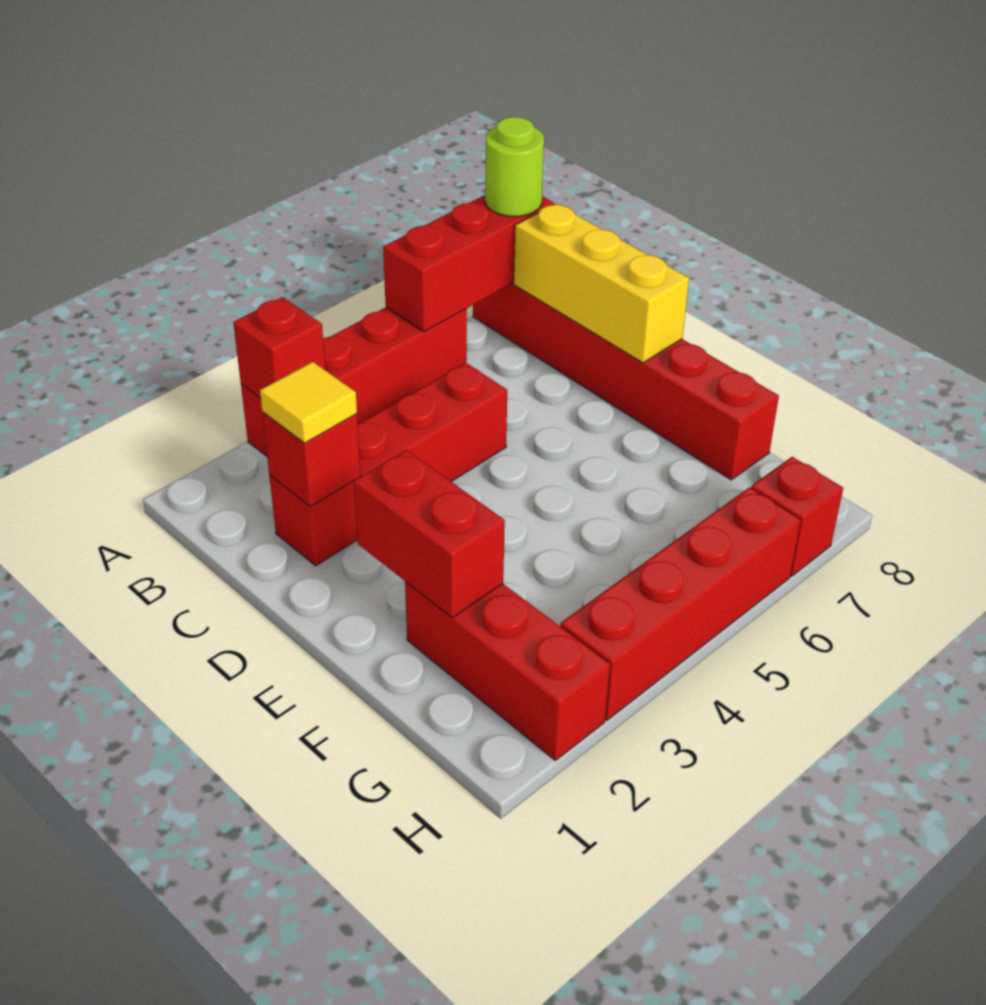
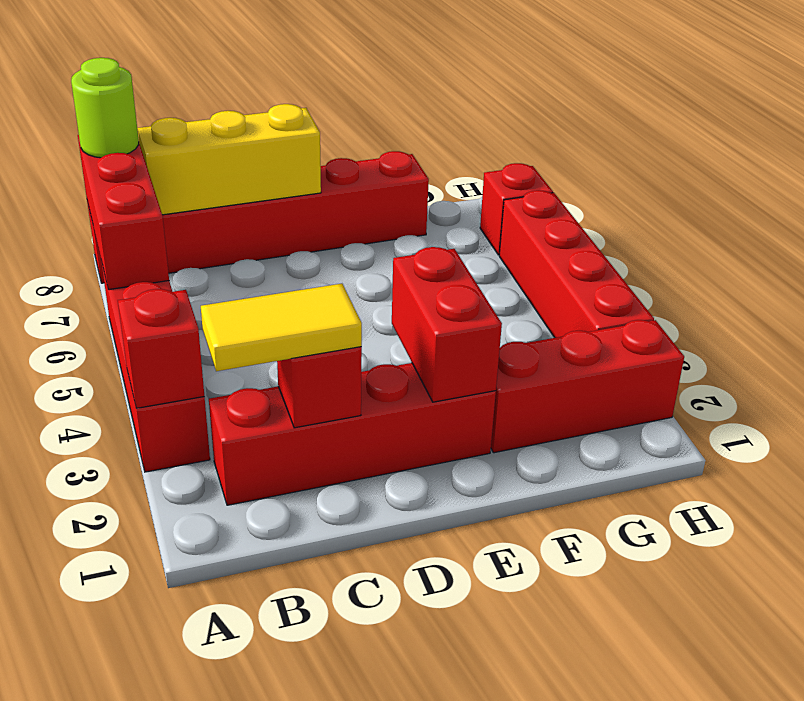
red 1x4 brick [269,363,507,566] -> red 1x4 brick turned to [209,363,496,505]
yellow 1x1 tile [260,362,357,443] -> yellow 1x2 tile [201,284,362,371]
red 1x2 brick [354,450,505,618] -> red 1x2 brick turned to [392,247,502,402]

